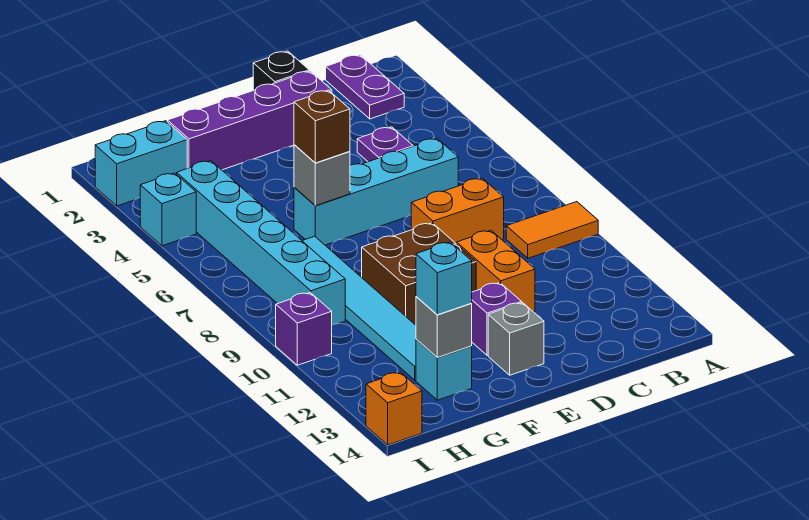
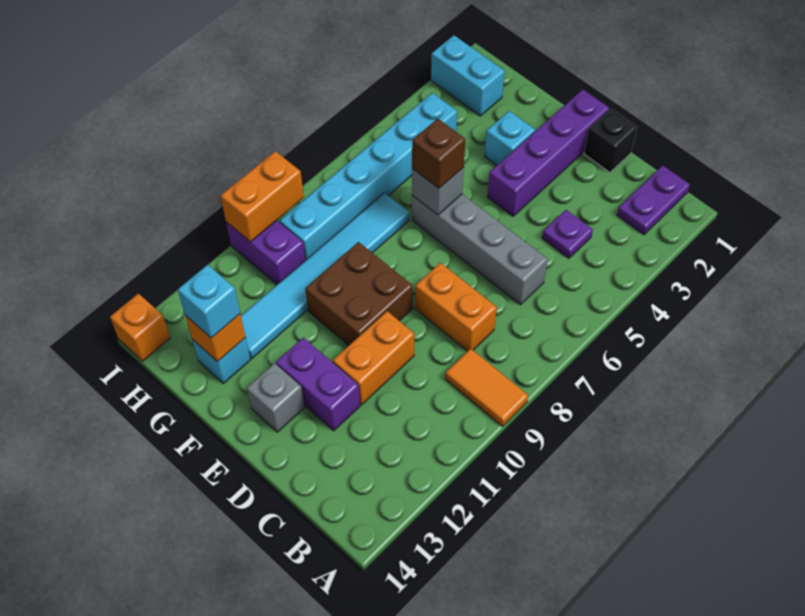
cyan 1x4 brick [294,138,458,245] -> grey 1x4 brick [412,194,548,305]
purple 1x4 brick [168,71,332,170] -> purple 1x4 brick turned to [487,89,609,216]
purple 1x1 brick [471,283,522,355] -> purple 1x2 brick [276,338,360,431]
grey 1x1 brick [416,297,472,357] -> orange 1x1 brick [185,314,245,362]
cyan 1x1 brick [140,173,196,246] -> cyan 1x1 brick moved to [484,111,535,165]
none -> orange 1x2 brick [221,151,304,242]
purple 1x1 brick [276,293,332,365] -> purple 1x2 brick [226,220,305,284]

